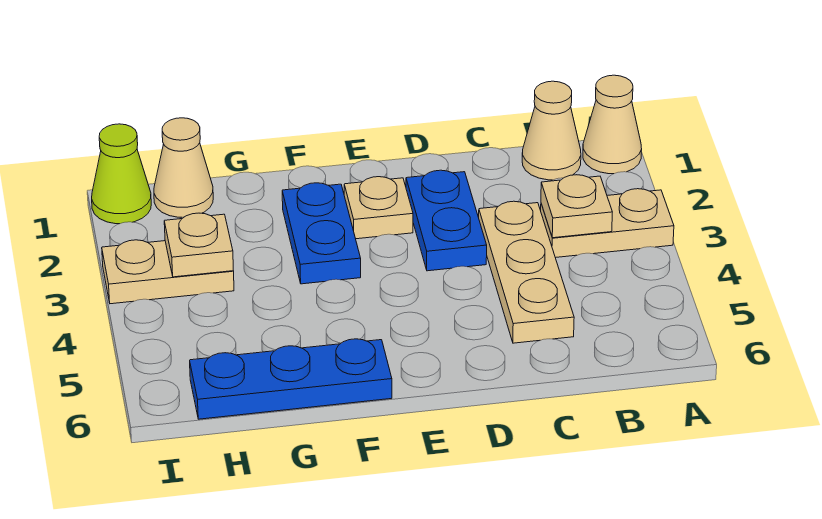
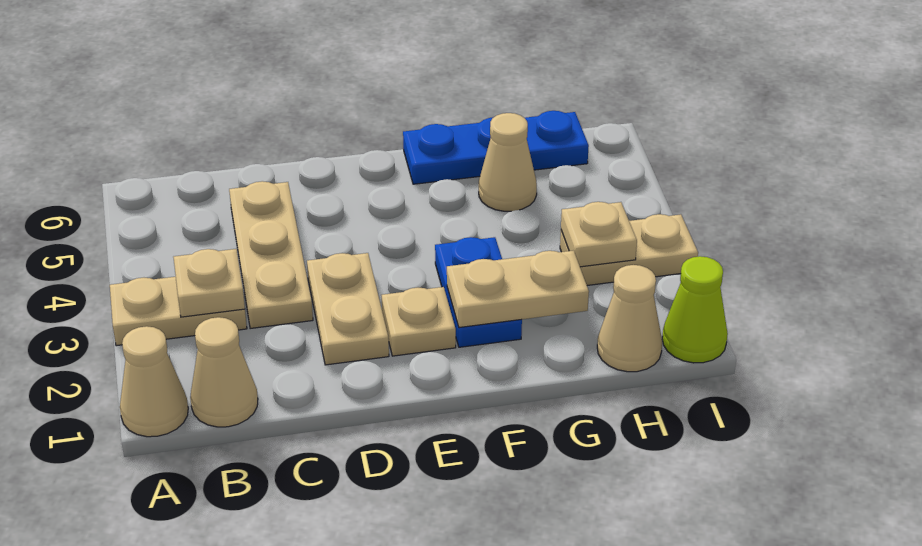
blue 1x2 plate [406,170,487,271] -> tan 1x2 plate [307,253,389,365]
none -> tan 1x2 plate [447,250,589,328]
none -> tan 1x1 cone [479,113,537,211]

